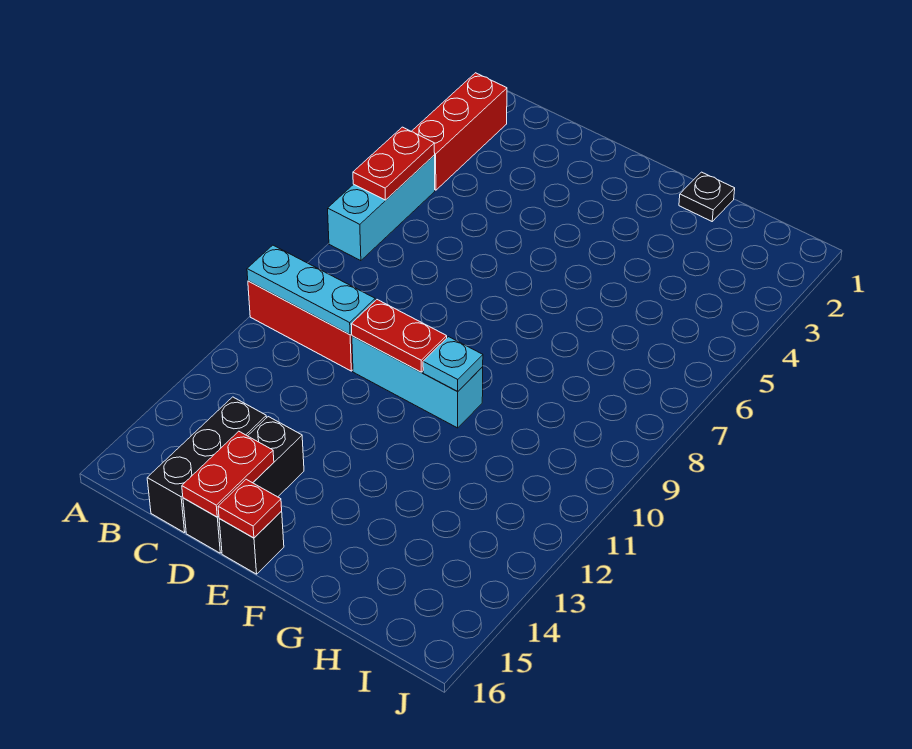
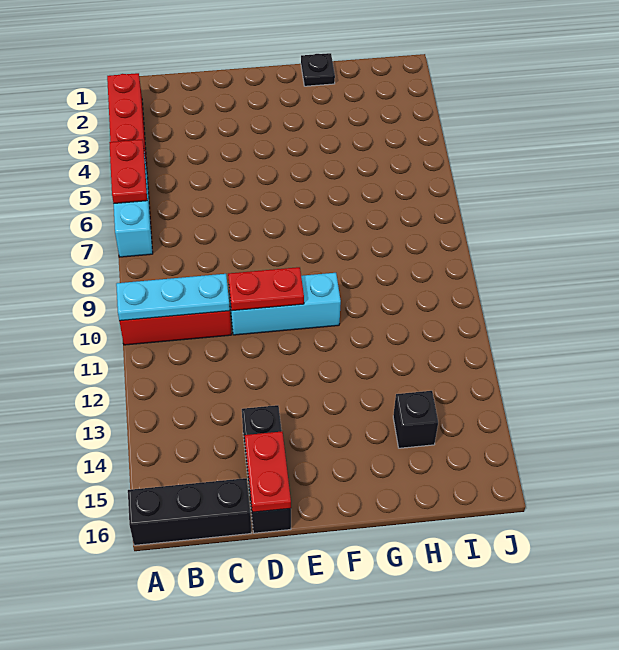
black 1x3 brick [147,397,267,533] -> black 1x3 brick turned to [128,478,251,545]
black 1x1 brick [219,511,284,574] -> black 1x1 brick moved to [393,391,438,448]
red 1x1 plate [218,479,282,538] -> none
cyan 1x1 plate [423,337,483,391] -> none

